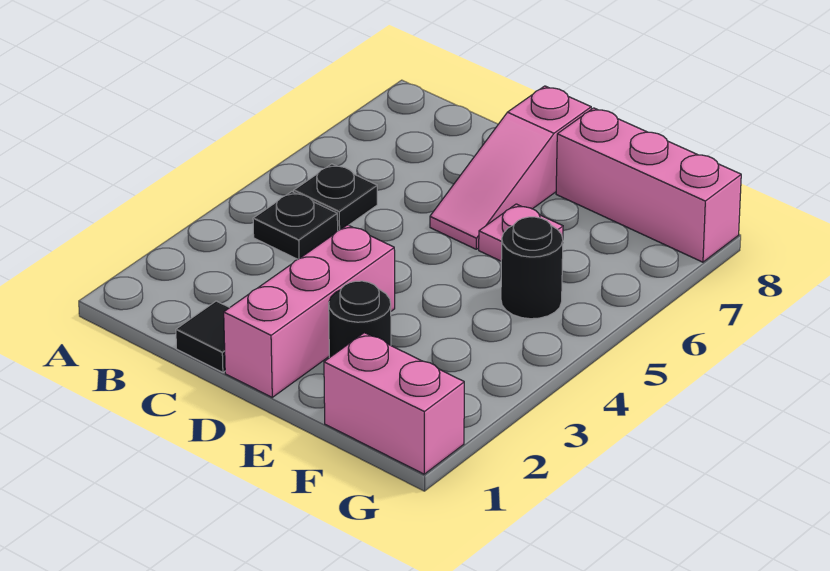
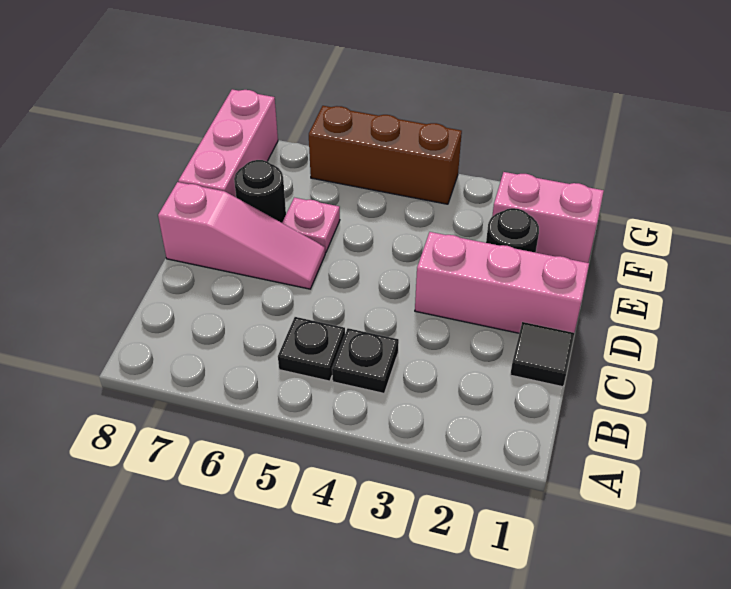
pink 1x2 brick [324,333,464,474] -> pink 1x2 brick turned to [492,172,604,263]
black 1x1 round brick [501,217,563,319] -> black 1x1 round brick moved to [234,160,286,223]
none -> brown 1x3 brick [309,106,462,204]

